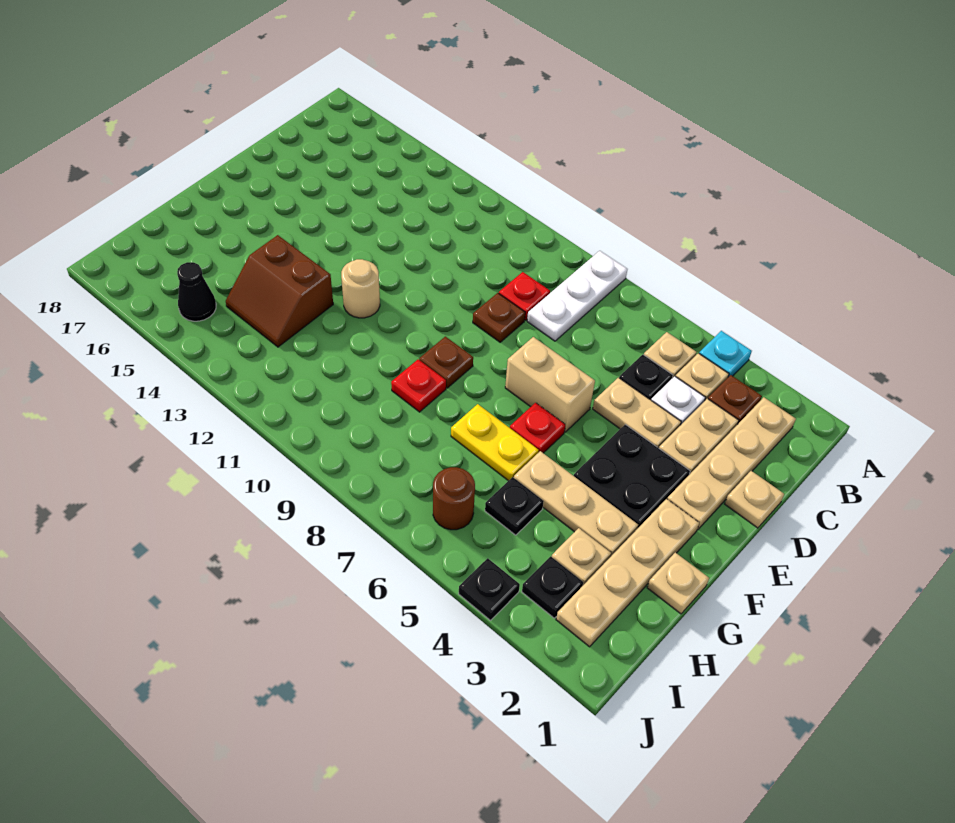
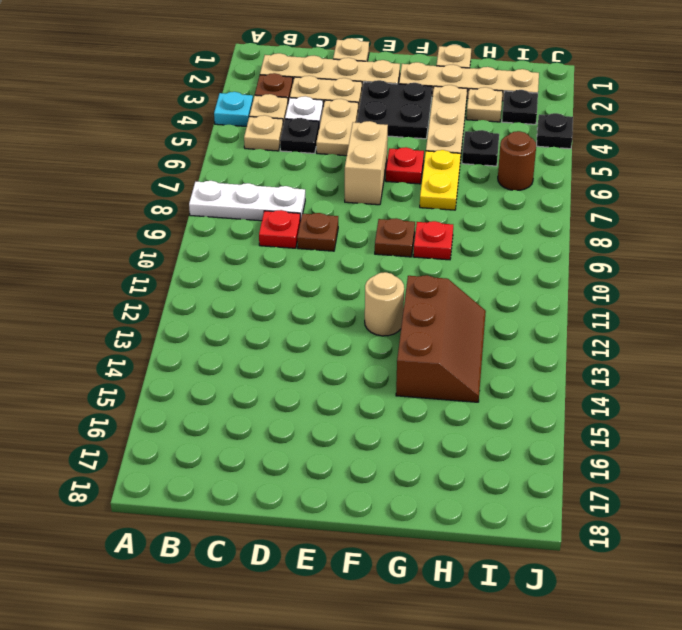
brown 2x2 slope [226,235,333,347] -> brown 2x3 slope [396,275,486,402]
black 1x1 cone [177,262,216,321] -> none

